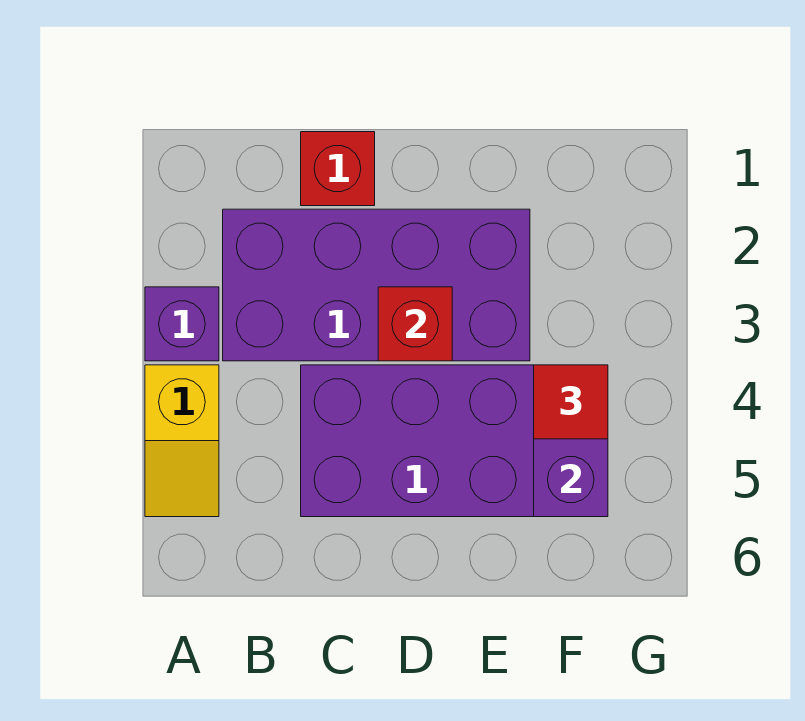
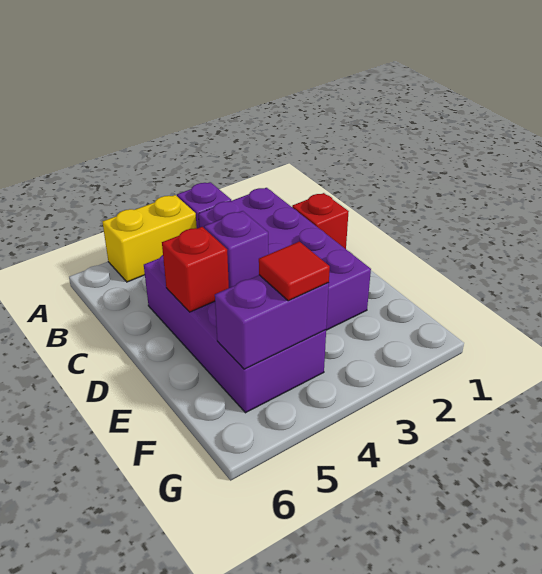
yellow 1x2 slope [145,365,219,517] -> yellow 1x2 brick [102,195,197,282]
red 1x1 brick [378,287,452,361] -> red 1x1 brick moved to [162,227,229,312]
none -> purple 1x1 brick [204,211,269,288]

